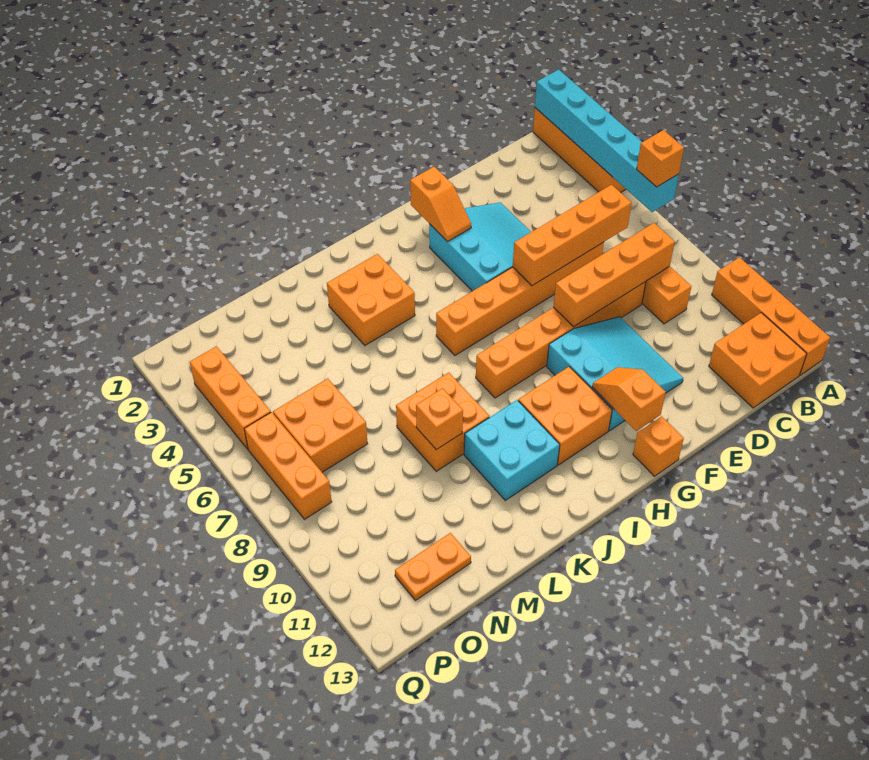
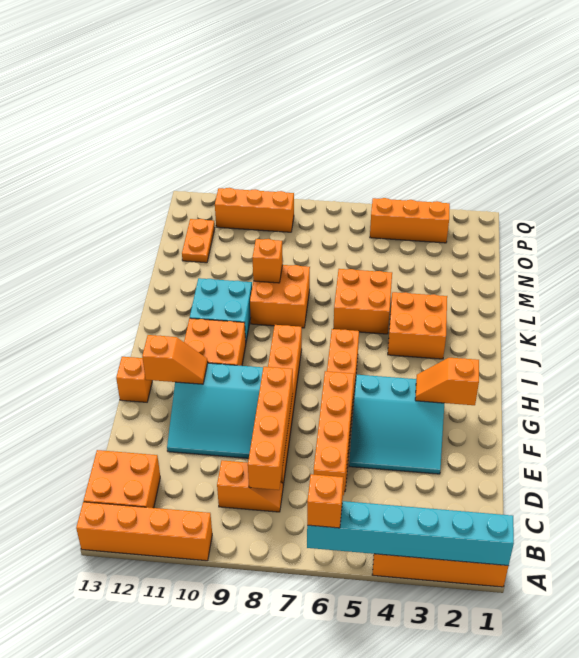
orange 2x2 brick [273,378,368,472] -> orange 2x2 brick moved to [334,269,392,334]
orange 1x3 brick [244,412,332,519] -> orange 1x3 brick moved to [215,188,294,232]

